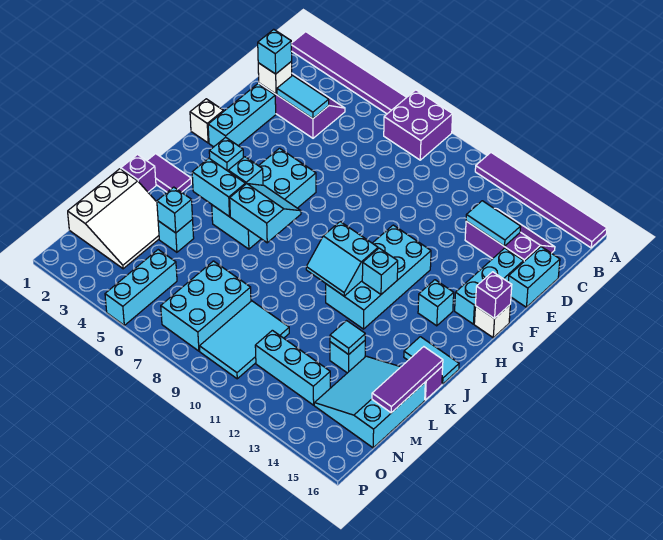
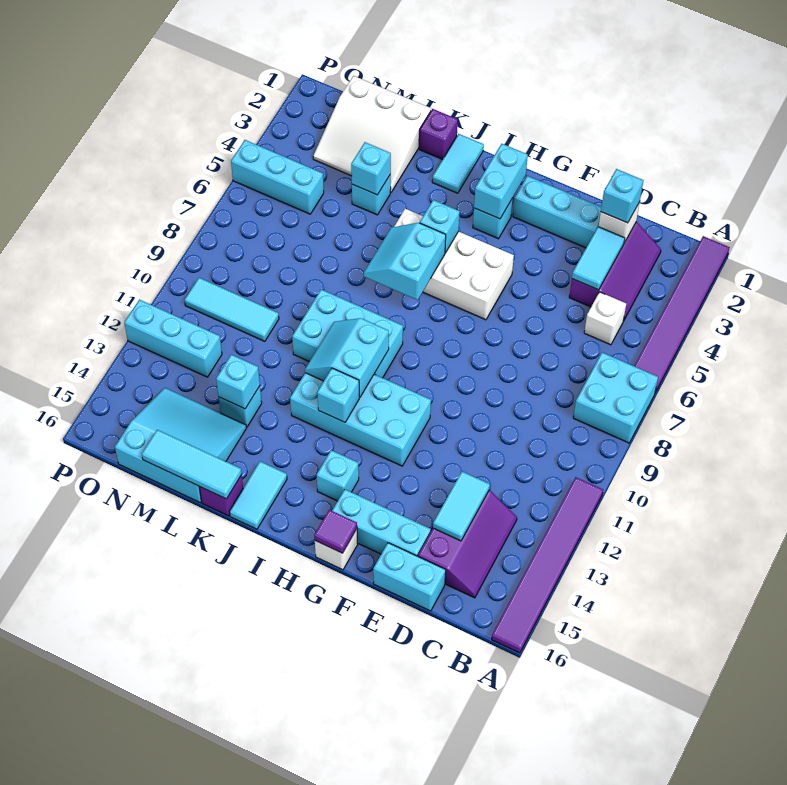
purple 2x2 brick [384,90,453,160] -> cyan 2x2 brick [573,353,658,443]
white 1x1 brick [190,99,224,143] -> white 1x1 brick moved to [584,292,626,345]
cyan 2x4 brick [212,148,316,249] -> white 2x4 brick [394,209,514,320]
purple 1x1 brick [475,272,512,319] -> purple 1x1 tile [314,510,357,553]
cyan 2x2 slope [230,184,301,243] -> cyan 2x2 slope turned to [364,223,446,300]
purple 1x2 tile [147,154,191,192] -> cyan 1x2 tile [432,134,484,193]
cyan 1x2 brick [192,158,245,217] -> cyan 1x2 brick moved to [474,144,528,219]
purple 1x3 tile [372,347,443,413] -> cyan 1x3 tile [142,430,242,499]
cyan 1x1 tile [330,321,365,354] -> cyan 1x1 brick [216,355,260,409]
cyan 2x3 brick [161,261,251,351] -> cyan 2x3 brick moved to [292,289,403,378]
cyan 2x3 tile [200,301,289,379] -> cyan 1x3 tile [185,278,279,342]
cyan 1x3 brick [255,330,330,405] -> cyan 1x3 brick turned to [124,300,222,377]

